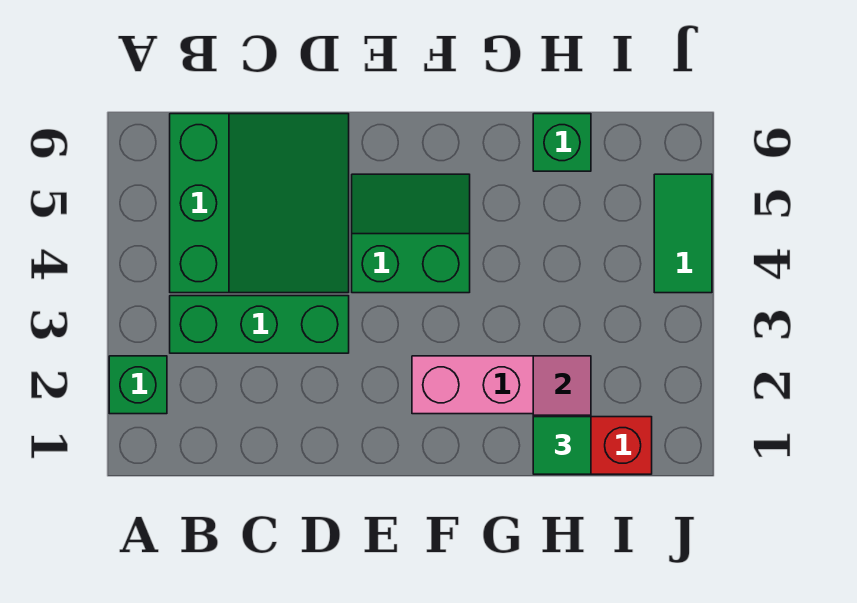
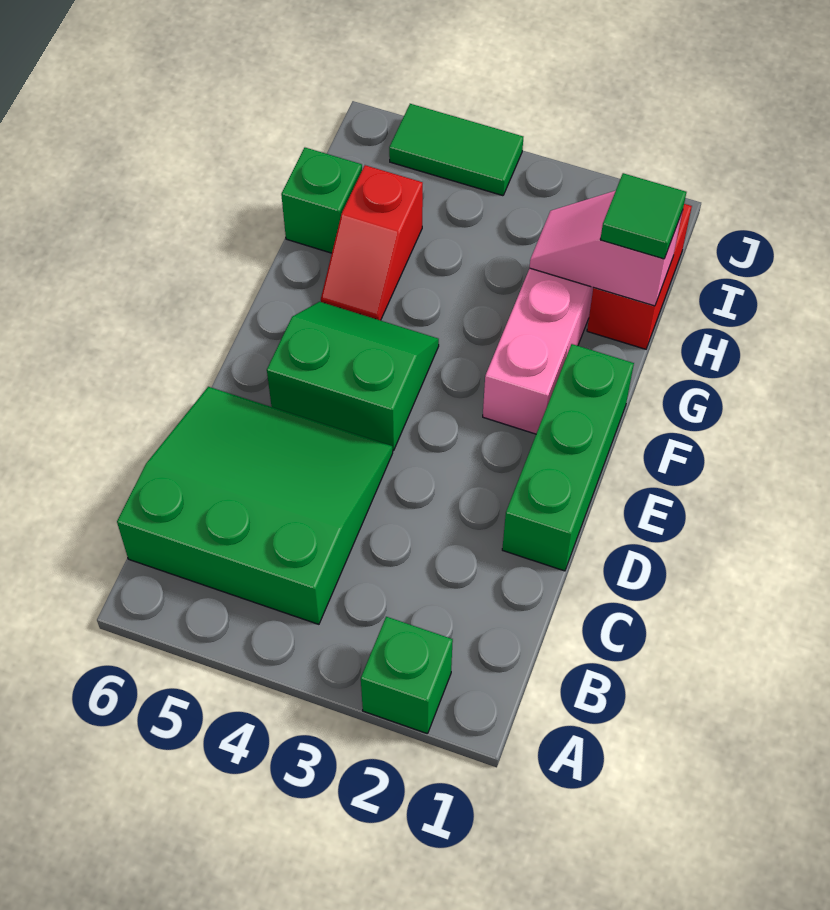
green 1x3 brick [170,296,349,353] -> green 1x3 brick moved to [502,344,634,571]
green 2x2 slope [352,174,470,293] -> green 2x2 slope turned to [267,302,439,450]
none -> red 1x2 slope [321,165,423,320]

